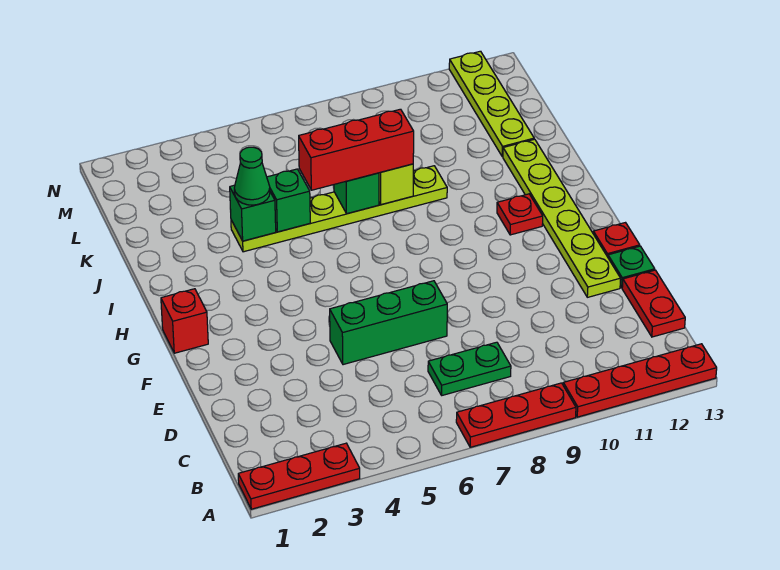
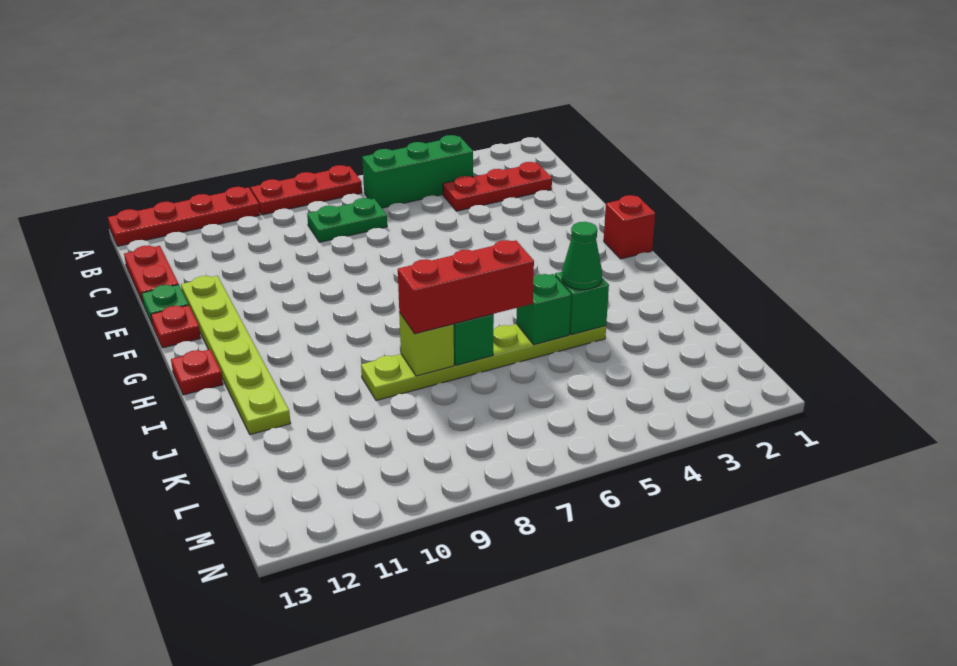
red 1x3 plate [238,443,360,509] -> red 1x3 plate moved to [443,162,552,211]
green 1x3 brick [330,281,447,365] -> green 1x3 brick moved to [362,135,473,208]
red 1x1 plate [497,194,543,235] -> red 1x1 plate moved to [171,349,223,395]
lime 1x4 plate [449,51,534,157] -> none

